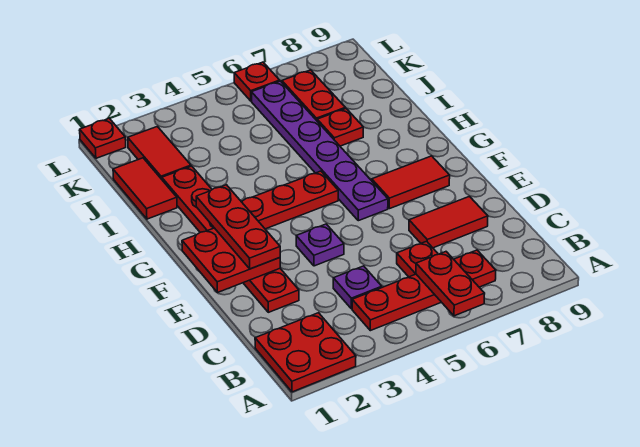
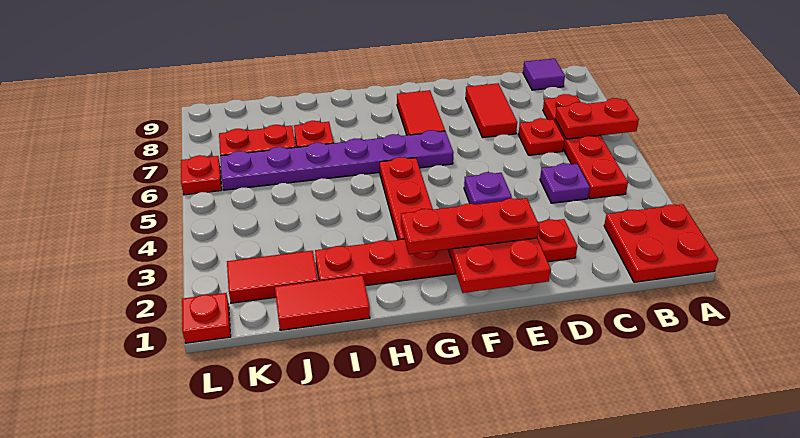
none -> purple 1x1 tile [523,59,565,90]

